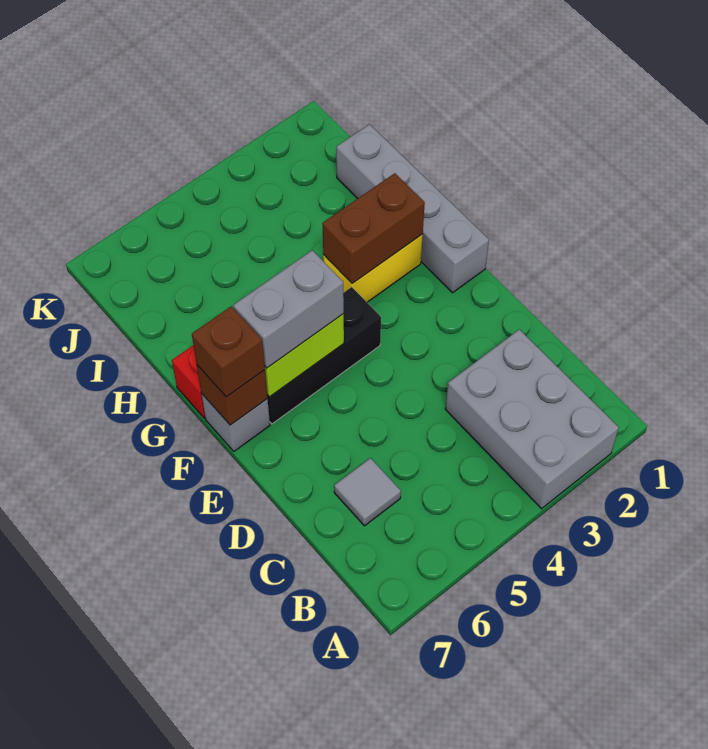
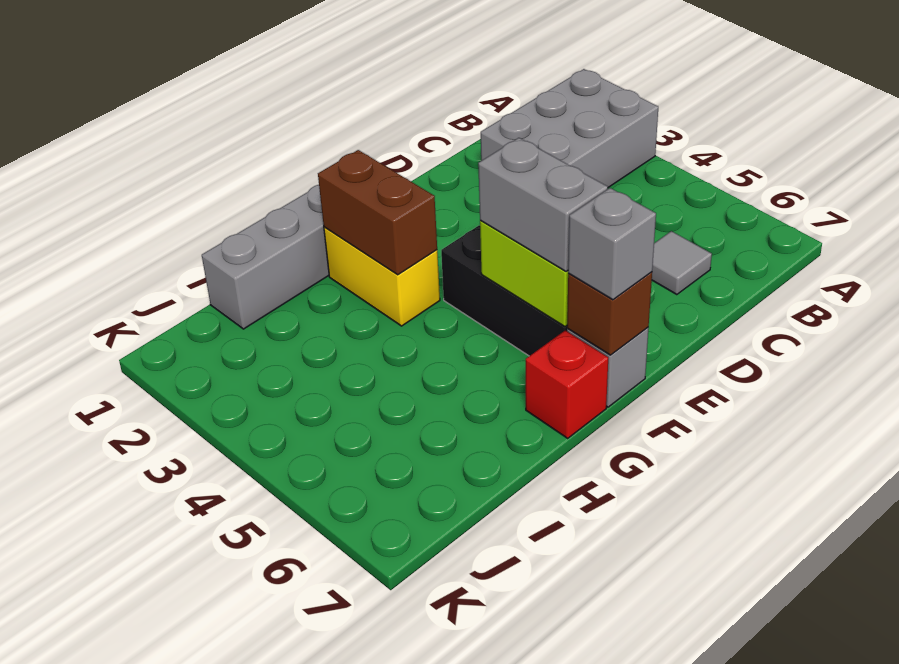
brown 1x1 brick [192,307,265,397] -> grey 1x1 brick [568,188,656,300]

